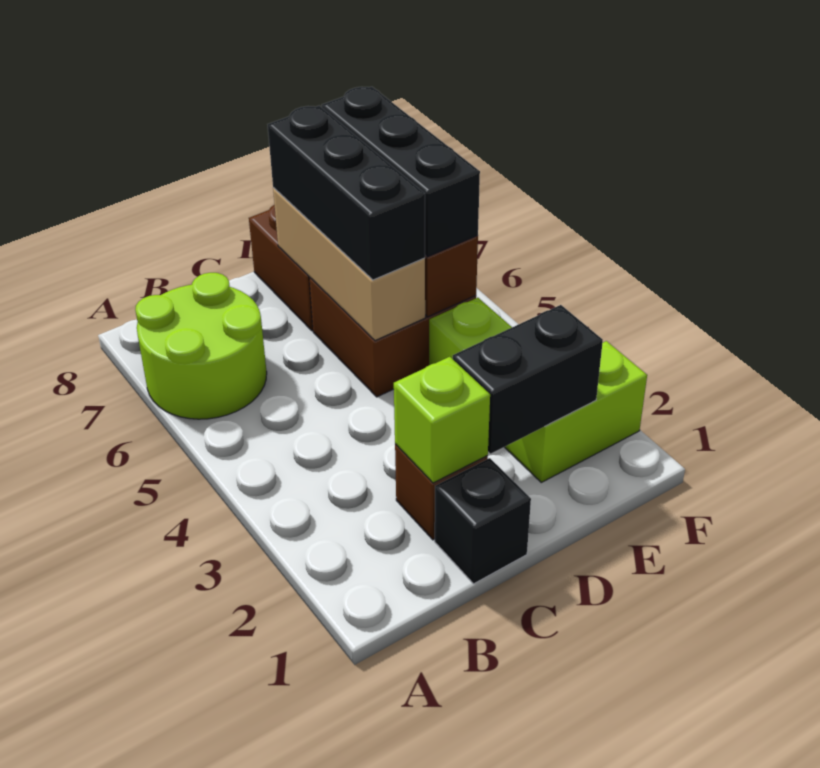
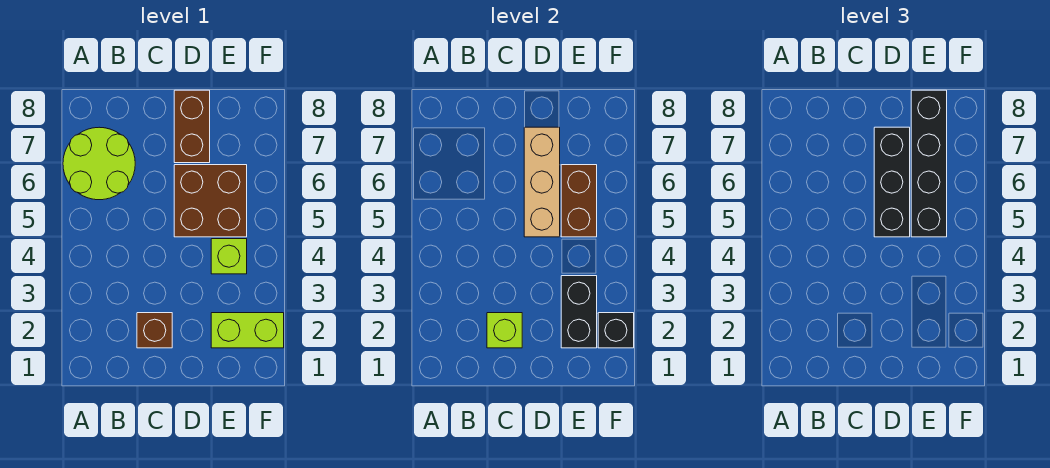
black 1x1 brick [435,458,531,584] -> black 1x1 brick moved to [598,313,634,348]
black 1x2 brick [453,305,603,454] -> black 1x2 brick turned to [561,276,597,348]
black 1x3 brick [322,87,480,256] -> black 1x4 brick [911,90,947,237]

